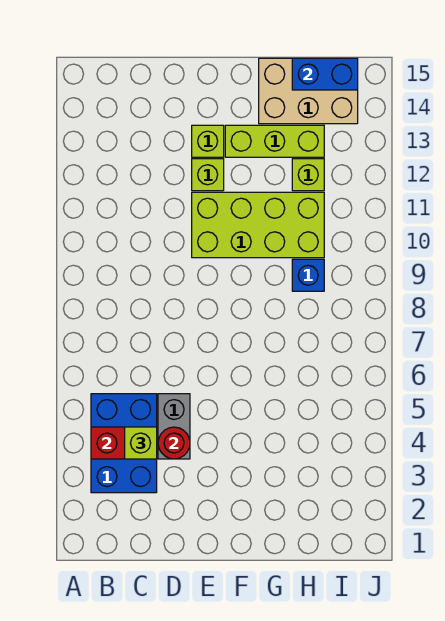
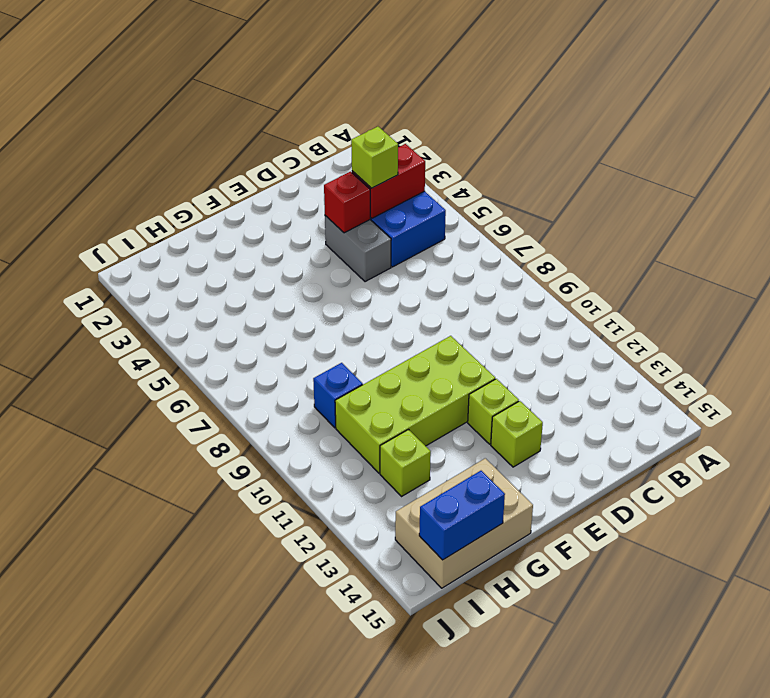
red 1x1 round brick [158,427,190,459] -> red 1x1 brick [324,172,370,233]
lime 1x3 brick [225,125,324,157] -> none

